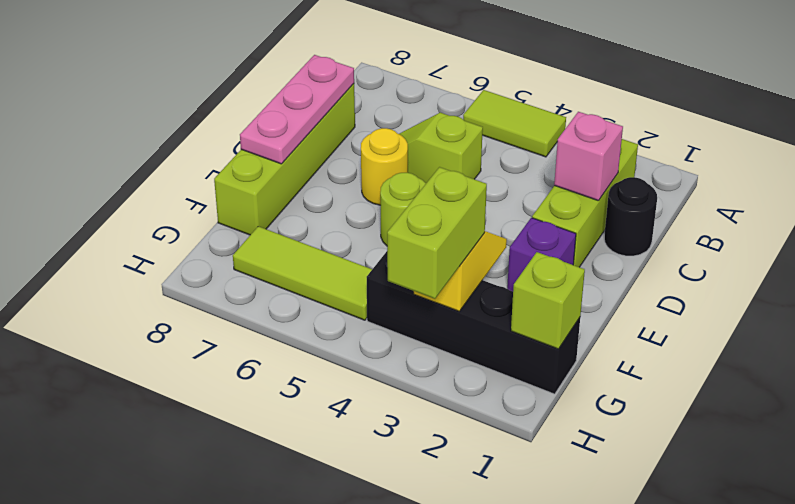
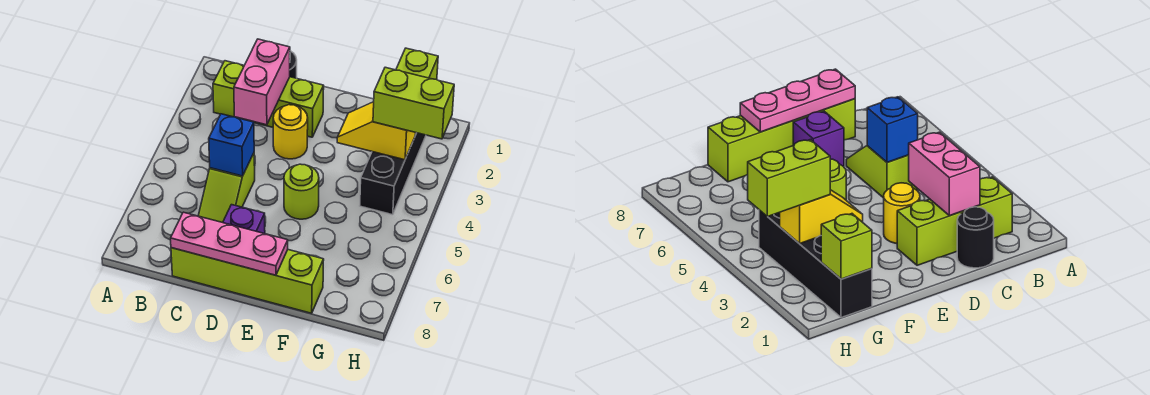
lime 1x2 tile [463,90,566,157] -> none
pink 1x1 brick [554,112,623,201] -> pink 1x2 brick [234,39,290,125]
none -> blue 1x1 brick [209,114,254,176]
yellow 1x1 round brick [361,128,408,205] -> yellow 1x1 round brick moved to [273,105,308,159]
purple 1x1 brick [507,218,576,291] -> purple 1x1 brick moved to [223,205,265,234]
lime 1x3 tile [233,226,372,320] -> none

